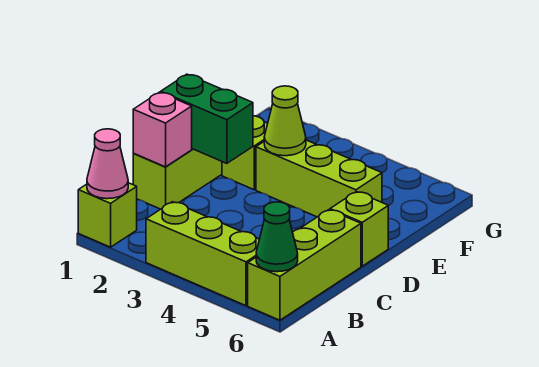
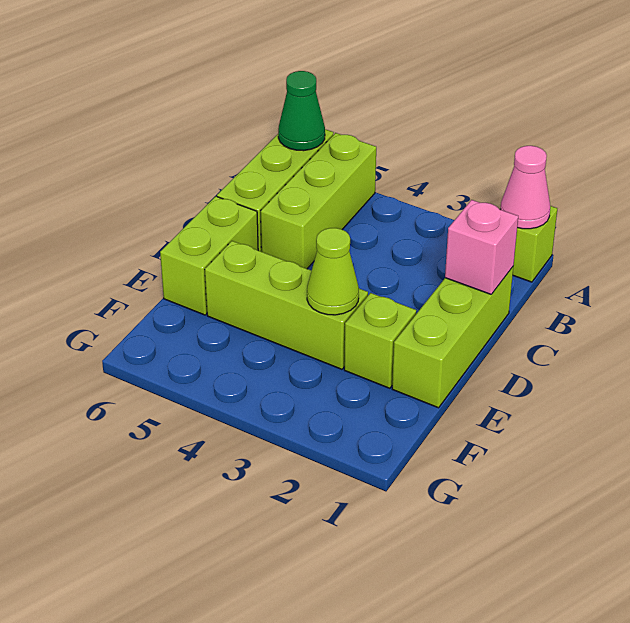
lime 1x3 brick [146,202,259,306] -> lime 1x3 brick turned to [261,133,376,269]
green 1x2 brick [161,74,253,163] -> none
lime 1x1 brick [330,192,388,266] -> lime 1x2 brick [160,196,258,315]

